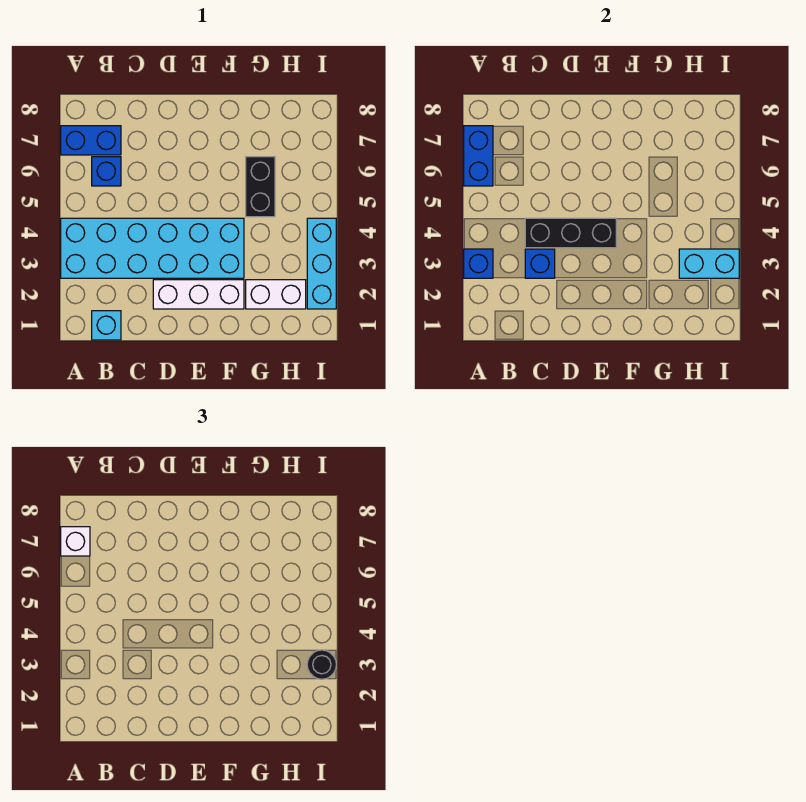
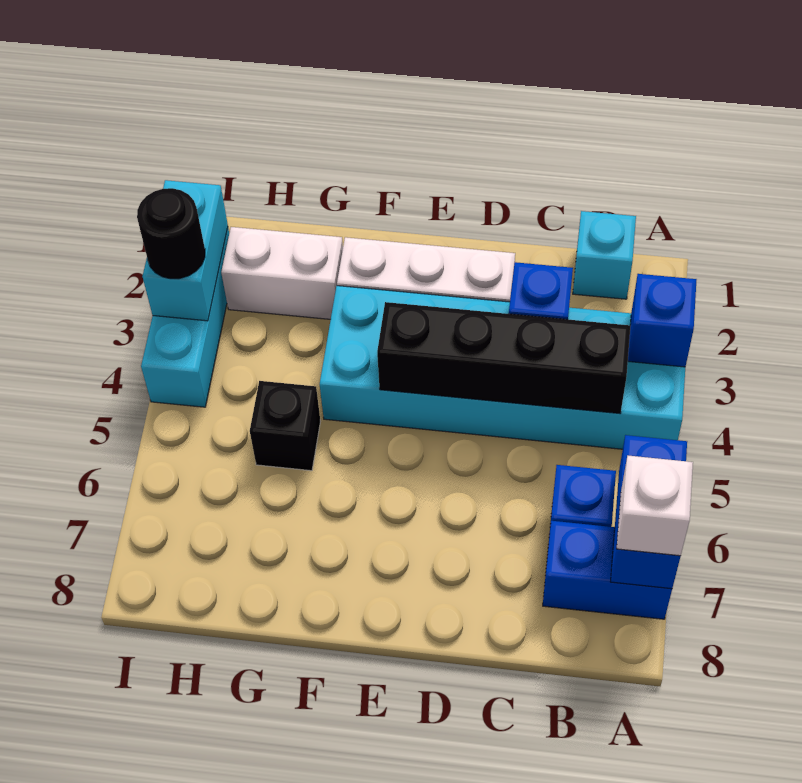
black 1x3 brick [525,218,616,248] -> black 1x4 brick [377,302,631,413]
black 1x2 brick [246,157,275,217] -> black 1x1 brick [250,381,320,471]
cyan 1x2 brick [679,249,739,278] -> cyan 1x2 brick turned to [142,180,228,321]

